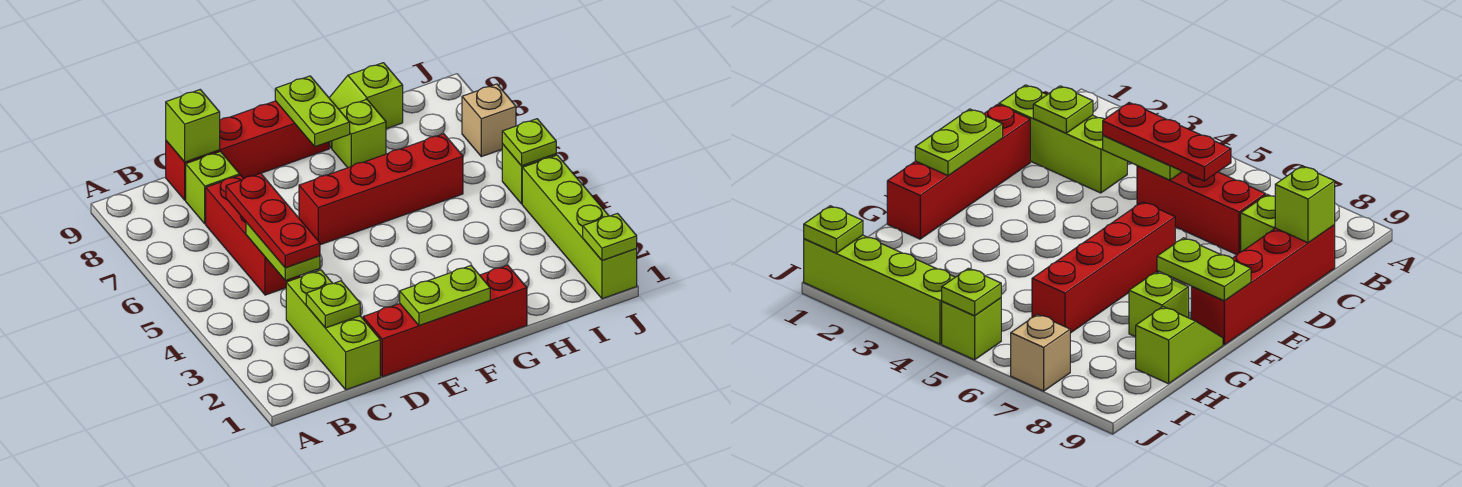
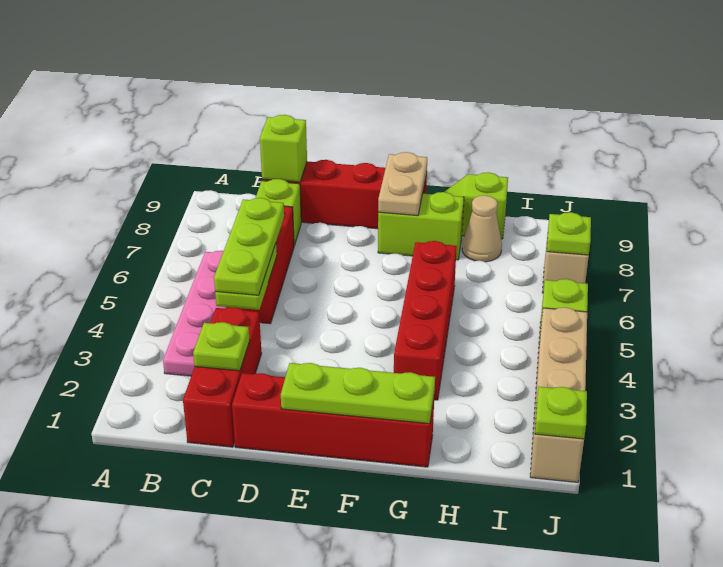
none -> pink 1x4 plate [163,251,229,376]
lime 1x3 brick [286,270,380,390] -> red 1x3 brick [183,307,262,447]
red 1x3 plate [226,173,320,268] -> lime 1x3 plate [214,198,284,295]
lime 1x2 plate [400,266,490,325] -> lime 1x3 plate [281,363,435,424]
red 1x4 brick [299,134,463,245] -> red 1x4 brick turned to [394,241,457,400]
lime 1x2 plate [275,76,350,147] -> tan 1x2 plate [378,152,427,216]
lime 1x1 brick [332,99,386,168] -> lime 1x2 brick [378,192,464,260]
none -> tan 1x1 cone [462,195,502,262]
lime 1x4 brick [522,155,637,299] -> tan 1x4 brick [530,307,587,482]
lime 1x1 plate [502,119,556,166] -> lime 1x1 plate moved to [547,212,591,255]

